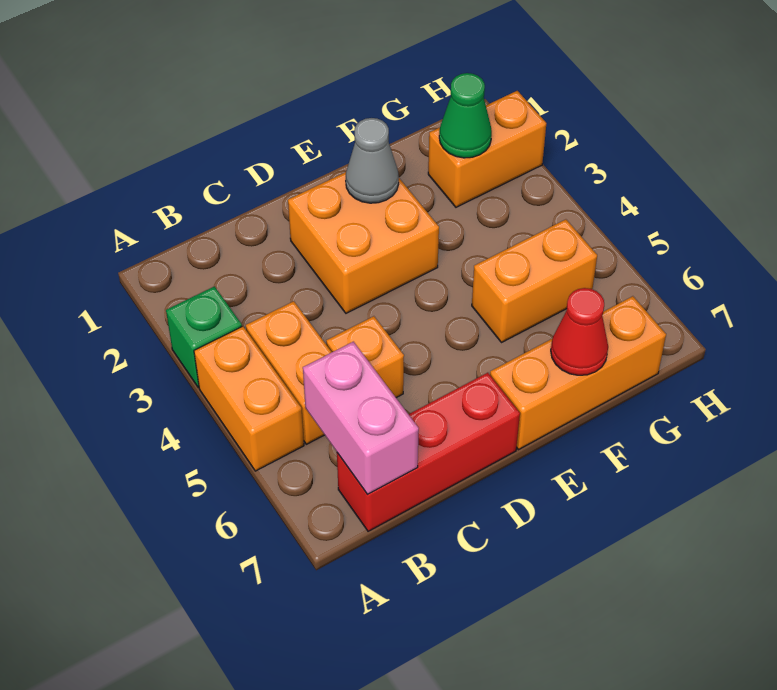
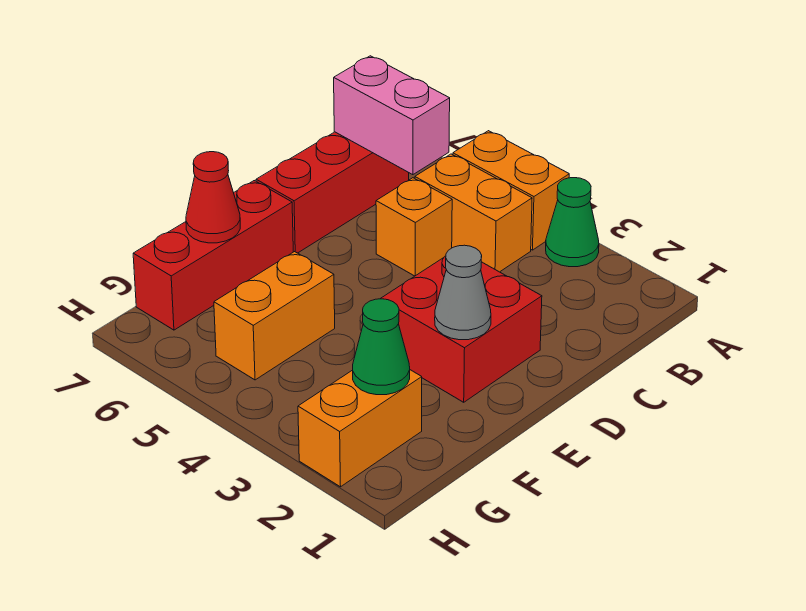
green 1x1 brick [166,286,242,387] -> green 1x1 cone [546,178,599,267]
orange 2x2 brick [288,172,439,313] -> red 2x2 brick [380,256,542,402]
orange 1x3 brick [490,296,666,450] -> red 1x3 brick [133,181,293,330]

